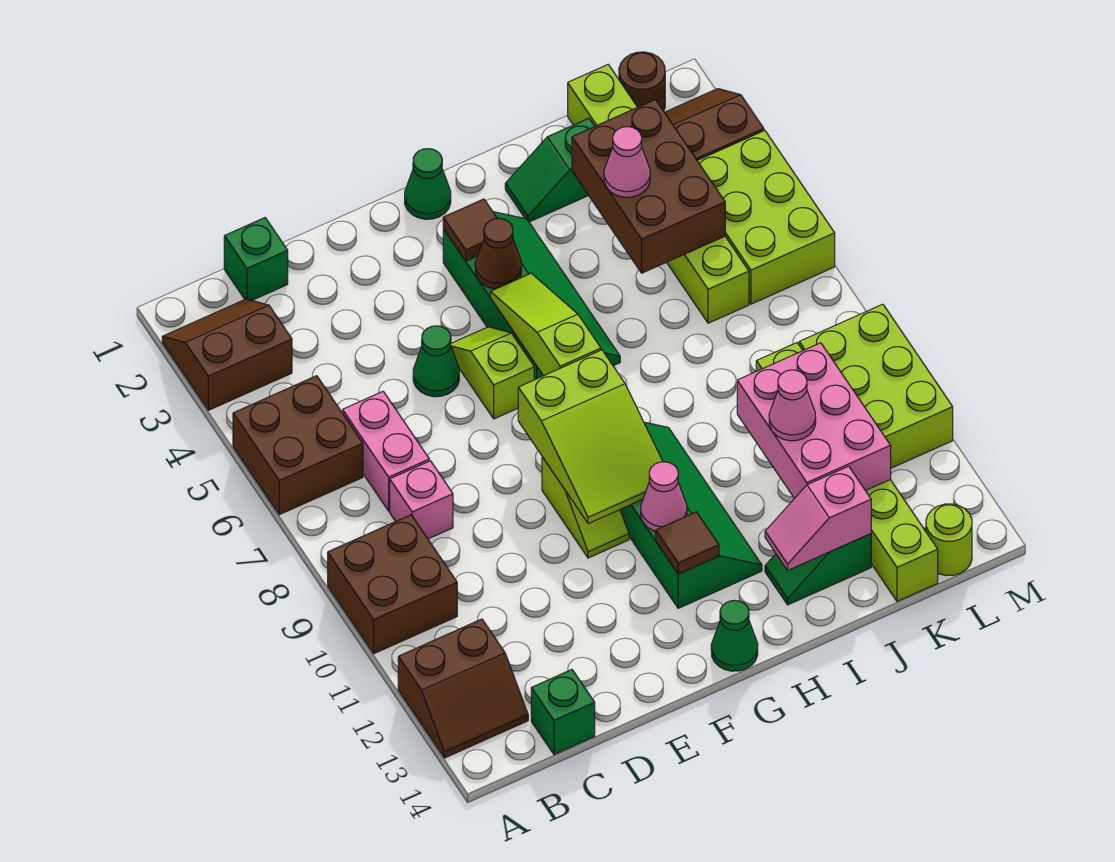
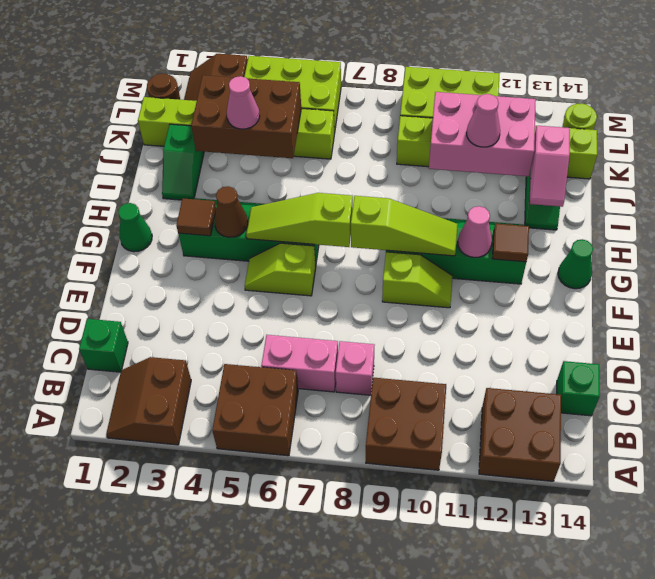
brown 2x2 slope [398,619,528,758] -> brown 2x2 brick [479,388,561,481]
green 1x1 cone [413,326,459,397] -> none
lime 2x3 slope [518,350,663,524] -> lime 1x3 slope [351,196,458,256]

